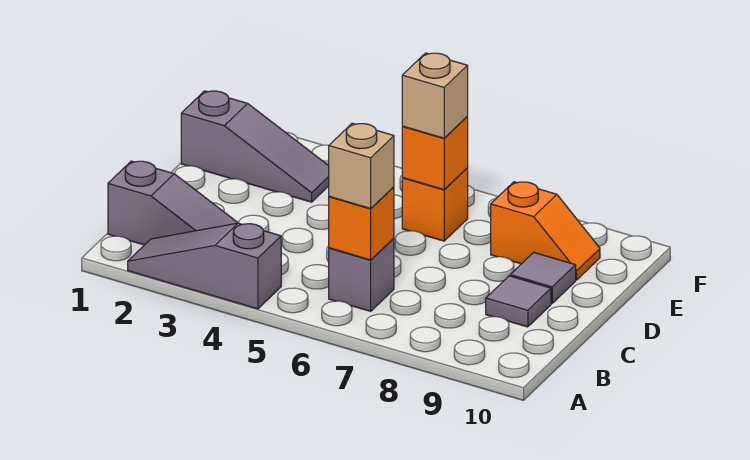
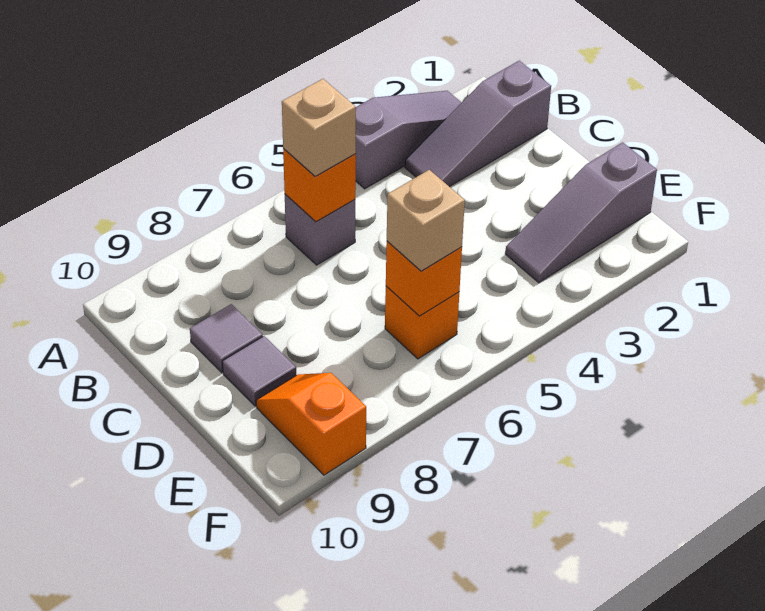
orange 1x2 slope [491,182,600,280] -> orange 1x2 slope turned to [256,373,366,475]

